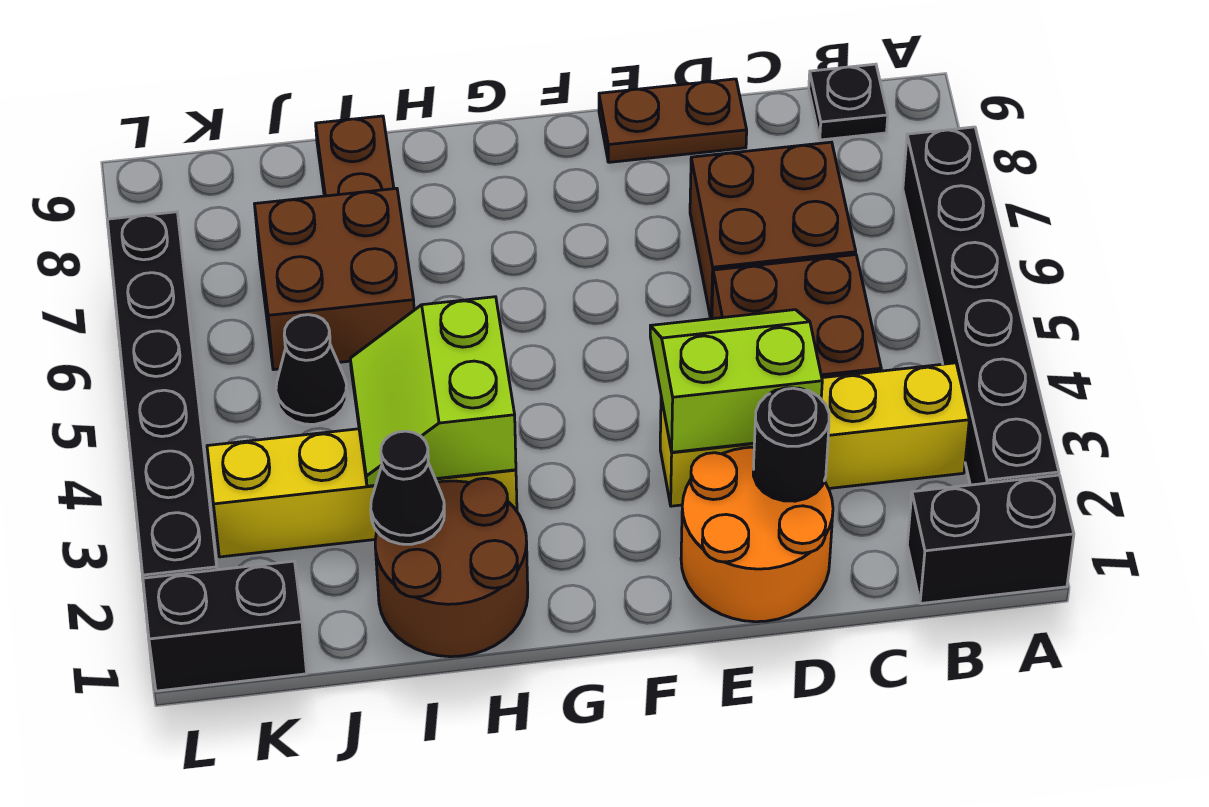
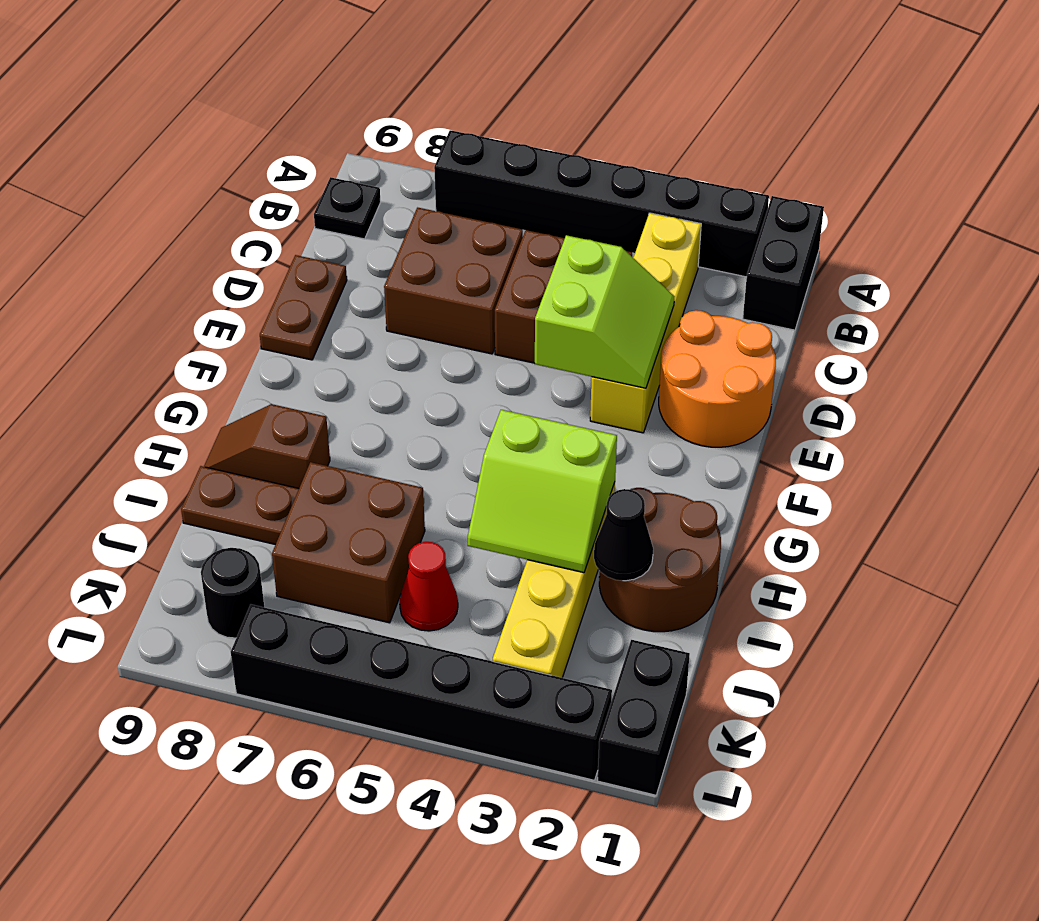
black 1x1 round brick [753,388,829,501] -> black 1x1 round brick moved to [201,548,264,638]
lime 2x2 slope [650,310,822,452] -> lime 2x2 slope turned to [535,235,675,388]
none -> brown 1x2 slope [204,404,330,488]
black 1x1 cone [276,315,347,424] -> red 1x1 cone [400,542,458,631]

